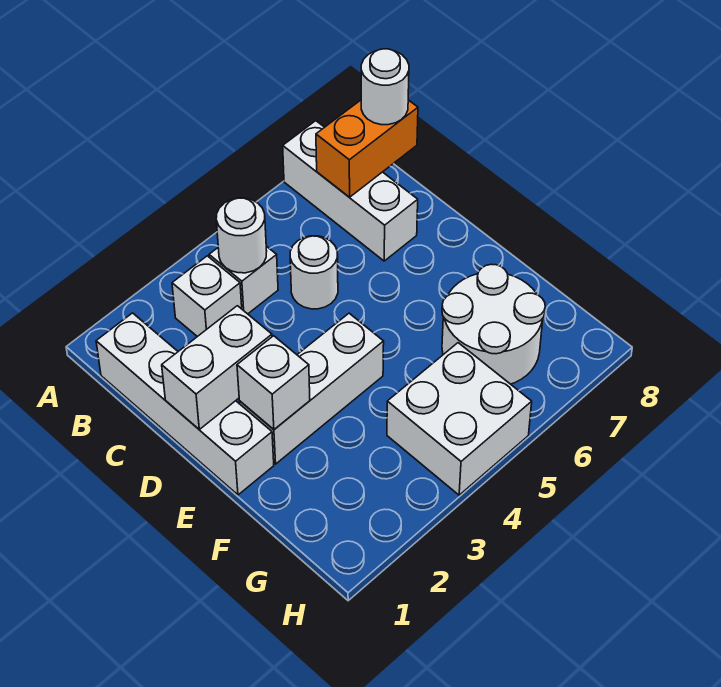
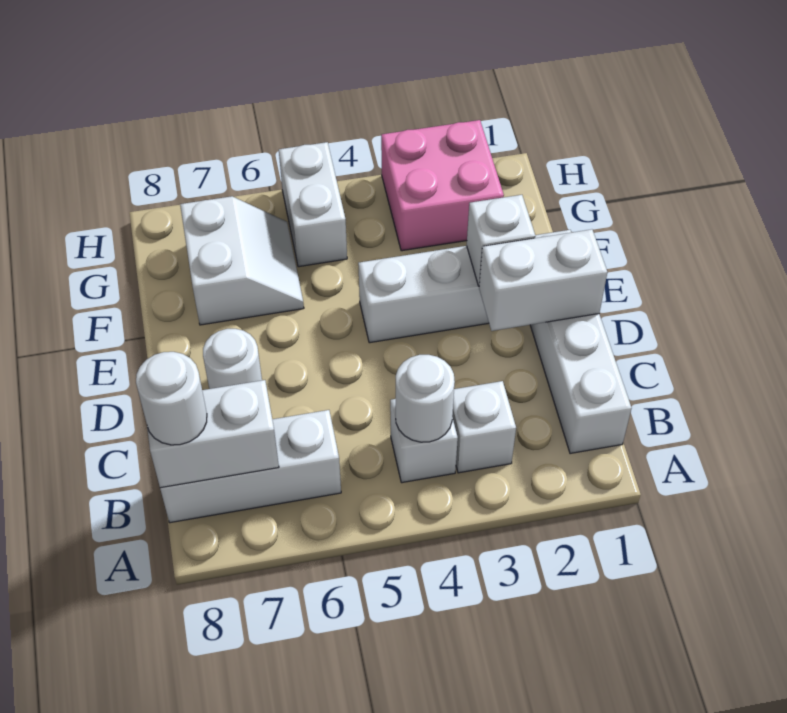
white 1x3 brick [283,121,418,261] -> white 1x3 brick turned to [160,410,341,523]
orange 1x2 brick [316,100,418,197] -> white 1x2 brick [147,380,279,488]
white 1x1 round brick [290,236,338,309] -> white 1x1 round brick moved to [203,329,262,389]
white 2x2 round brick [442,264,545,384] -> white 2x2 slope [180,196,304,325]
none -> pink 2x2 brick [381,120,504,251]
white 2x2 brick [387,343,532,495] -> white 1x2 brick [279,142,347,267]

